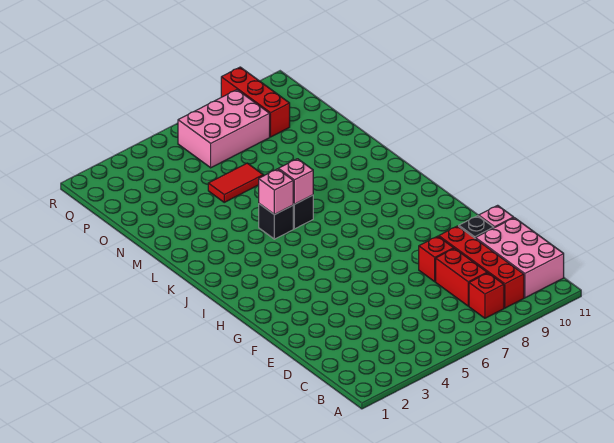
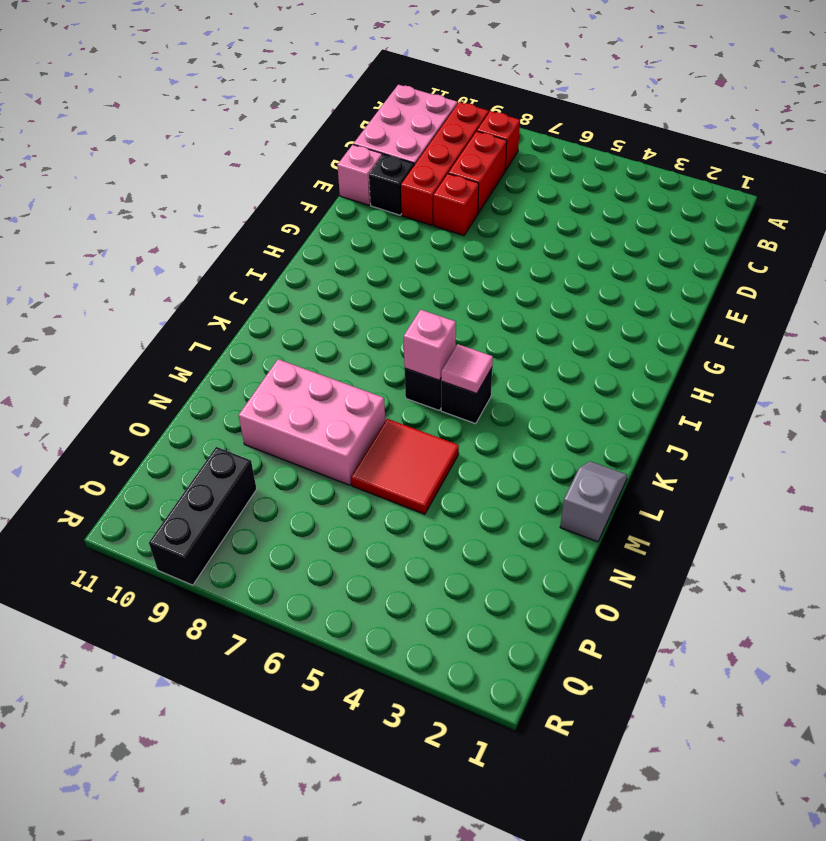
pink 1x1 brick [259,169,293,215] -> pink 1x1 tile [441,344,493,394]
none -> grey 1x2 slope [560,461,627,542]
red 1x2 tile [208,163,263,202] -> red 2x2 tile [351,419,459,514]
pink 2x3 brick [178,90,270,168] -> pink 2x3 brick moved to [239,359,385,485]
red 1x3 brick [221,67,290,137] -> black 1x3 brick [149,447,257,585]

